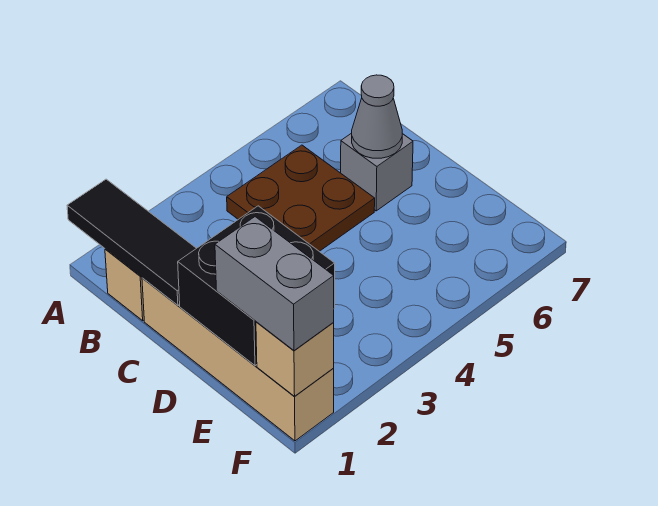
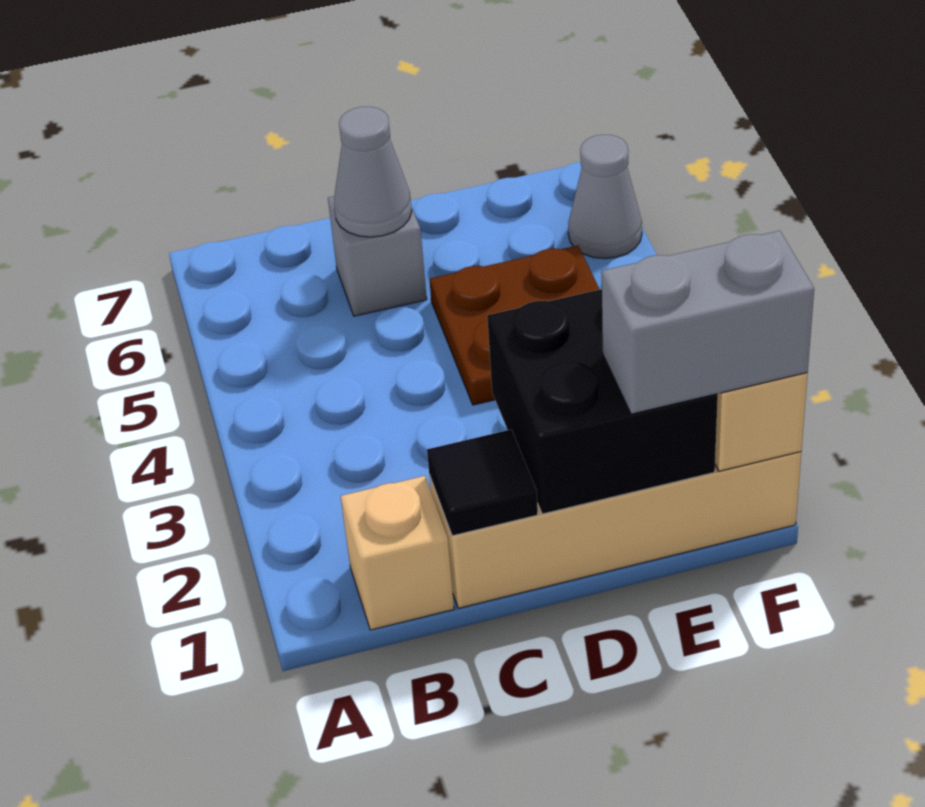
black 1x3 tile [67,179,196,305] -> black 1x1 tile [427,430,538,536]
brown 2x2 plate [227,145,375,251] -> brown 2x2 plate moved to [429,246,600,405]
none -> grey 1x1 cone [568,135,642,259]

